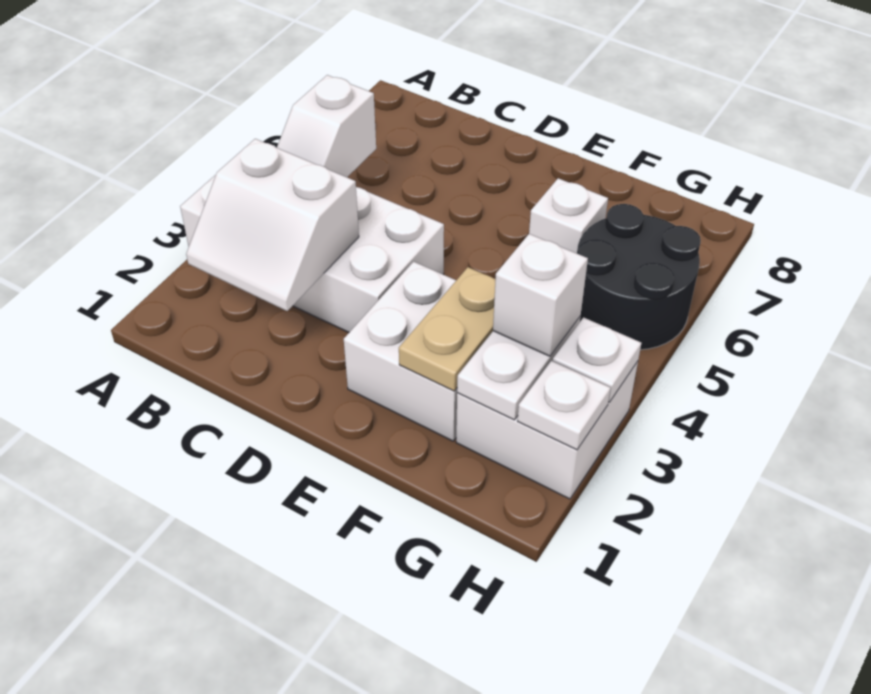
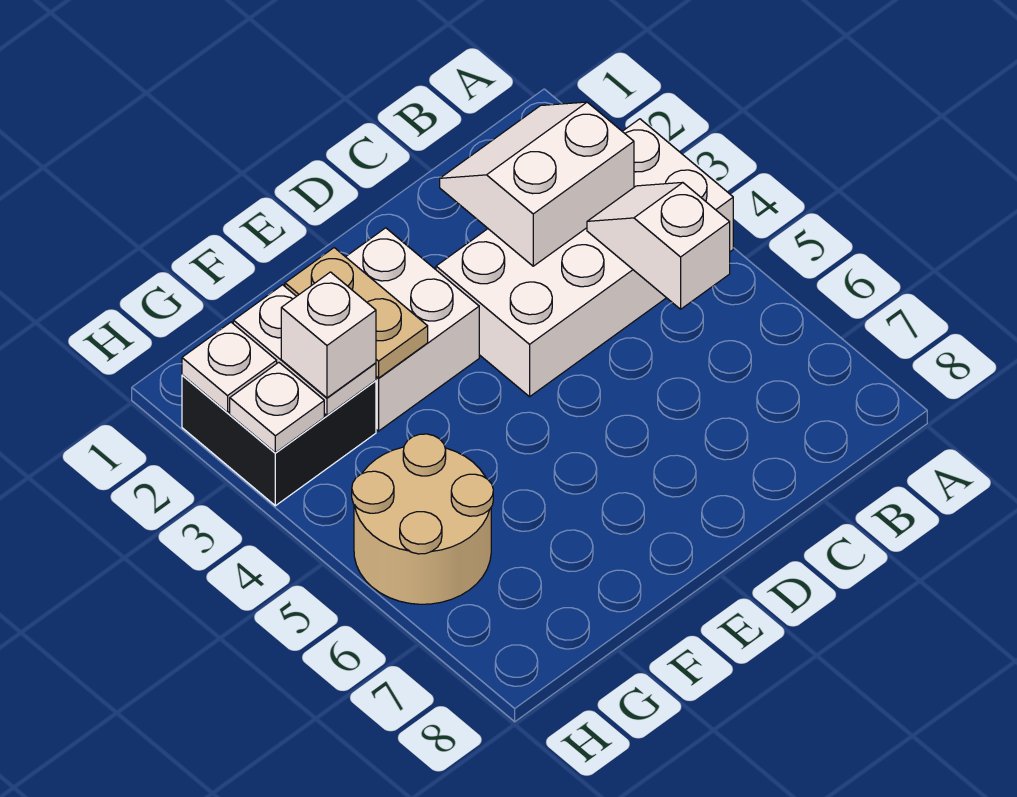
white 1x1 brick [529,178,608,253] -> none
white 2x2 brick [456,361,638,499] -> black 2x2 brick [182,375,376,506]
black 2x2 round brick [577,204,701,350] -> tan 2x2 round brick [352,434,493,604]

